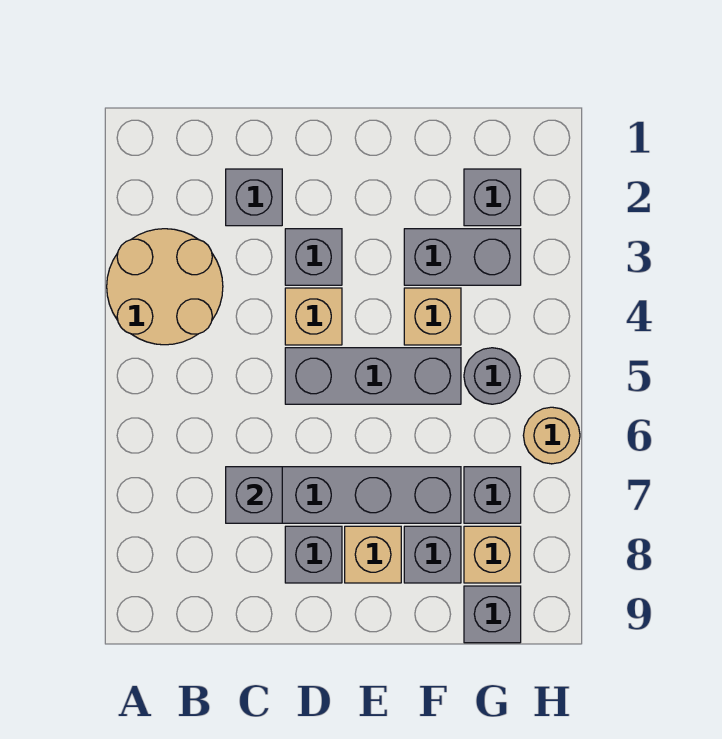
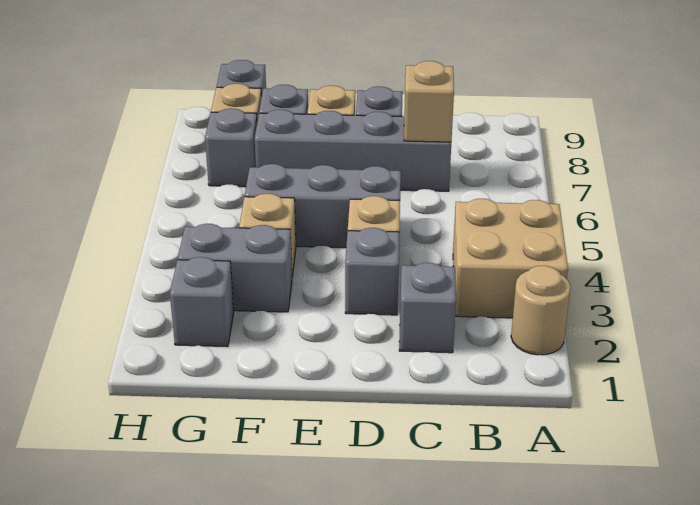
tan 2x2 round brick [107,229,223,345] -> tan 2x2 brick [453,199,568,318]
grey 1x1 brick [226,467,282,523] -> tan 1x1 brick [404,61,454,142]
grey 1x1 round brick [464,348,520,404] -> none
tan 1x1 round brick [523,407,580,464] -> tan 1x1 round brick moved to [511,266,570,355]

